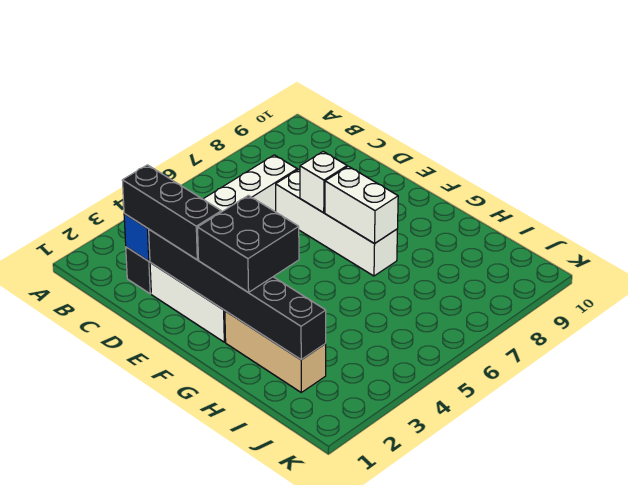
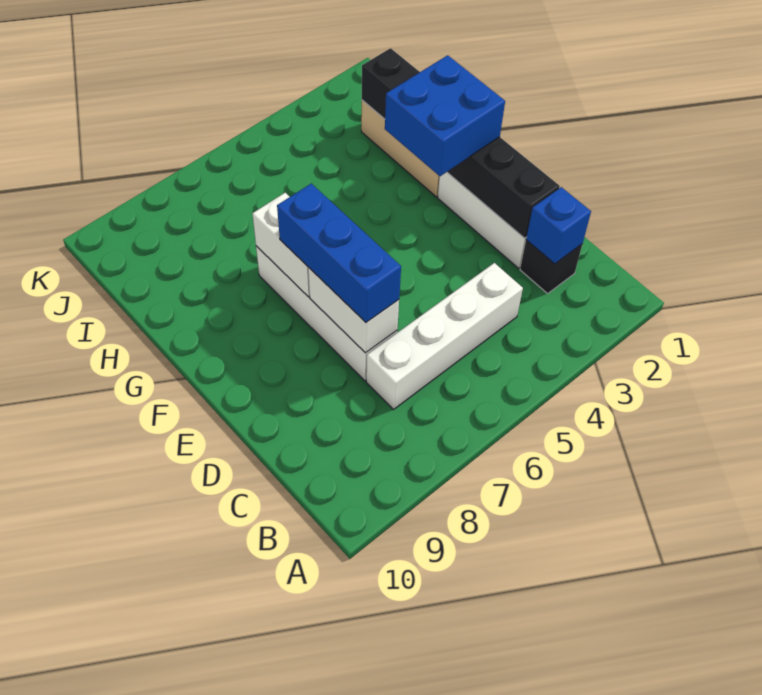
black 1x3 brick [122,165,221,260] -> none
none -> blue 1x3 brick [277,184,401,322]
white 1x1 brick [300,152,347,213] -> white 1x2 brick [308,267,399,353]
black 2x2 brick [198,195,299,292] -> blue 2x2 brick [385,55,505,176]

